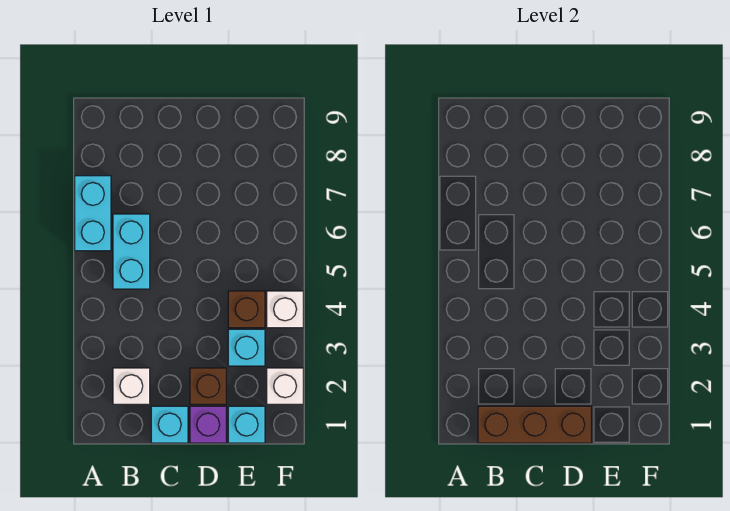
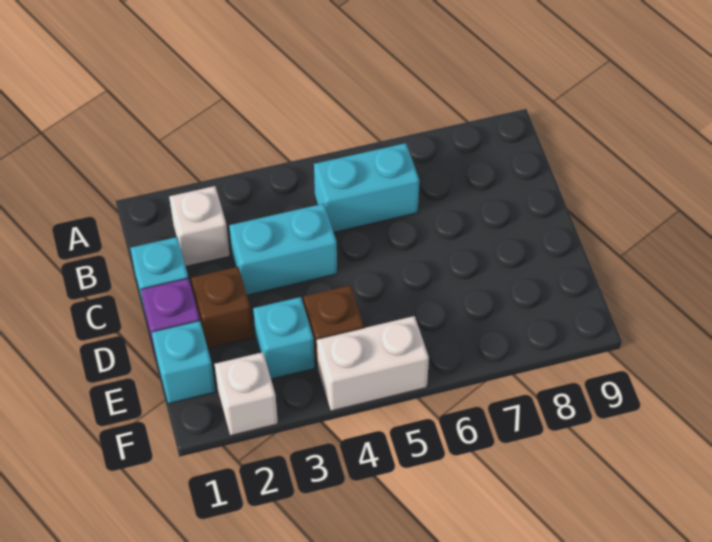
cyan 1x2 brick [75,176,111,251] -> cyan 1x2 brick moved to [229,204,337,295]
brown 1x3 brick [478,406,591,443] -> none
white 1x1 brick [267,291,303,328] -> white 1x2 brick [317,316,429,411]

